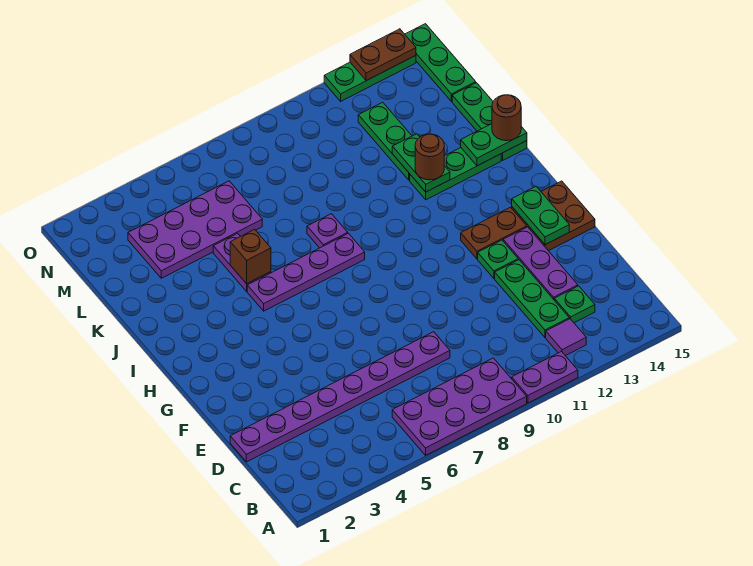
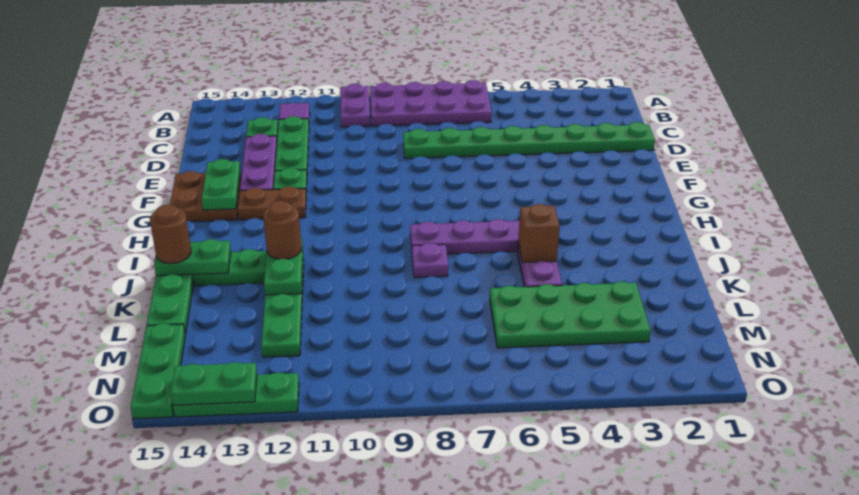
purple 1x2 plate [512,352,578,403] -> purple 1x2 plate turned to [341,84,370,127]
purple 1x8 plate [230,332,450,462] -> green 1x8 plate [403,122,655,158]
purple 2x4 plate [128,181,262,278] -> green 2x4 plate [490,281,651,348]
brown 1x2 plate [350,29,416,81] -> green 1x2 plate [171,362,257,405]

